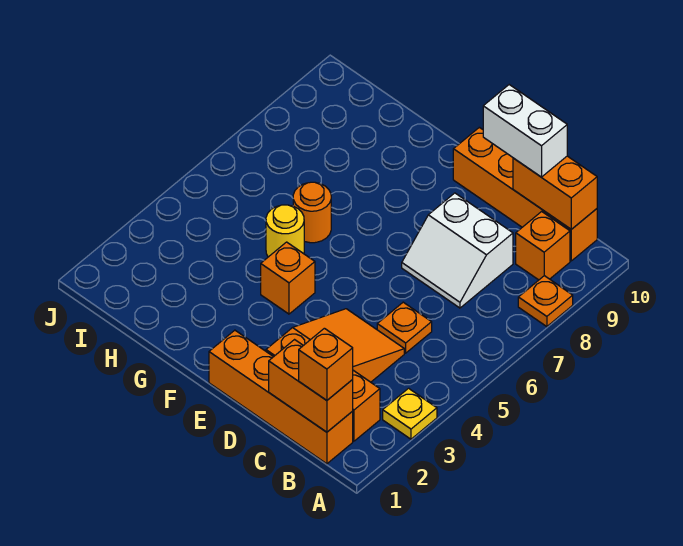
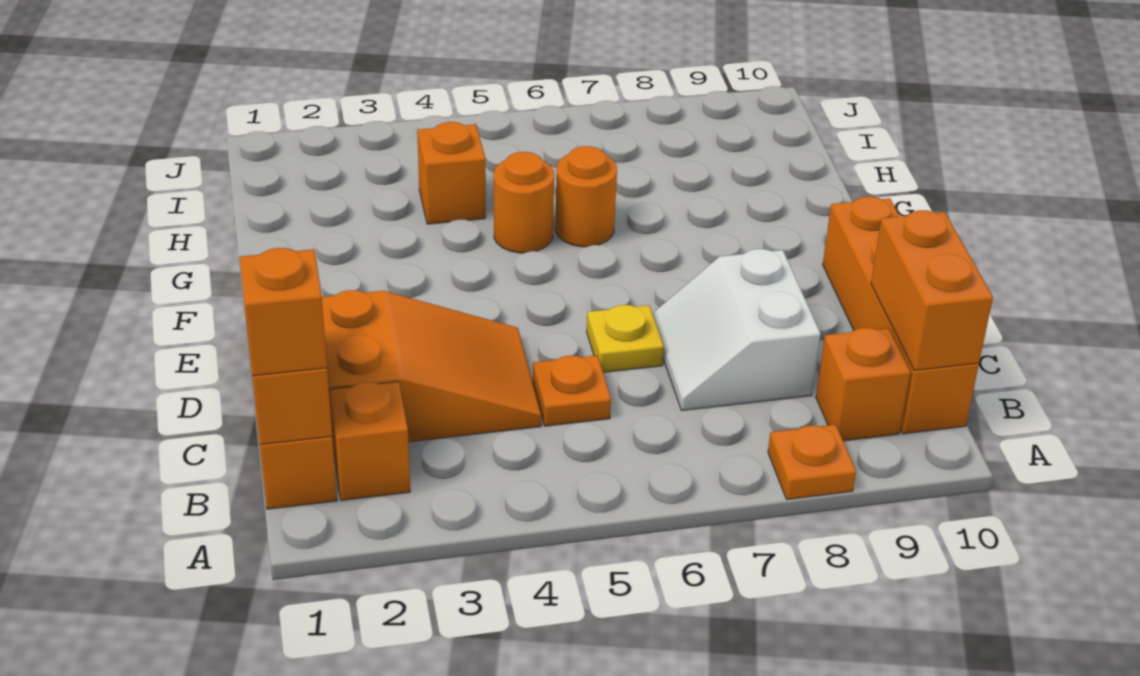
yellow 1x1 plate [383,388,437,439] -> yellow 1x1 plate moved to [587,305,664,372]
white 1x2 brick [483,85,567,177] -> none
orange 1x1 brick [261,242,315,314] -> orange 1x1 brick moved to [417,122,486,224]
yellow 1x1 round brick [266,205,304,257] -> orange 1x1 round brick [494,152,554,253]

